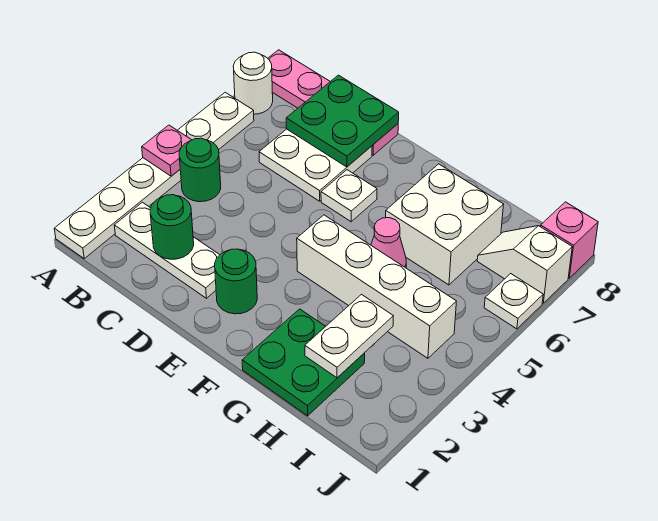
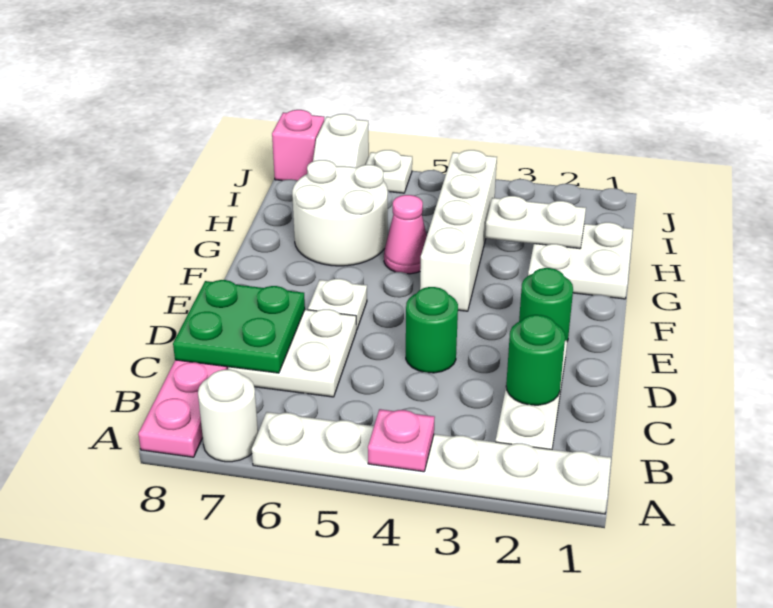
green 1x1 round brick [179,138,221,202] -> green 1x1 round brick moved to [406,287,458,373]
green 2x2 plate [242,309,365,416] -> white 2x2 plate [528,222,633,299]
white 2x2 brick [386,164,504,285] -> white 2x2 round brick [292,160,388,266]

